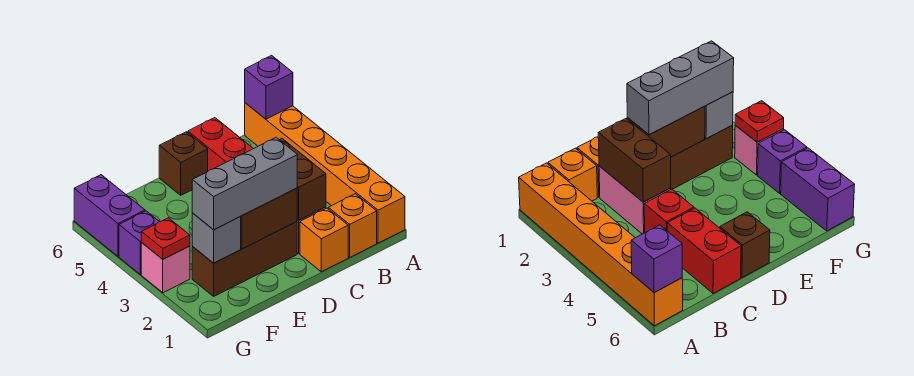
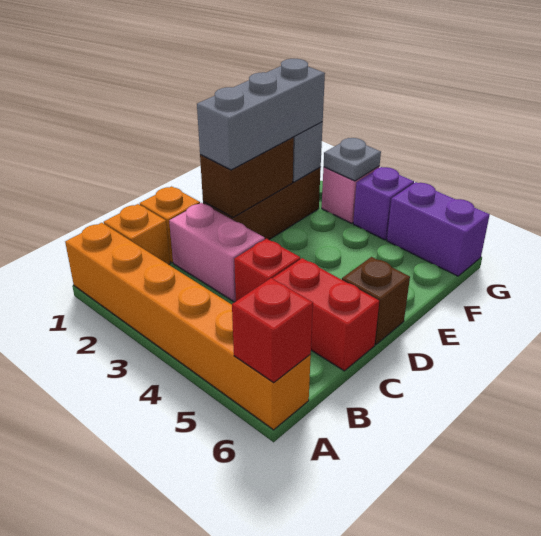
purple 1x1 brick [245,56,293,119] -> red 1x1 brick [232,278,313,382]
brown 1x2 brick [280,139,326,220] -> none
red 1x1 plate [141,218,190,259] -> grey 1x1 plate [324,138,381,181]

